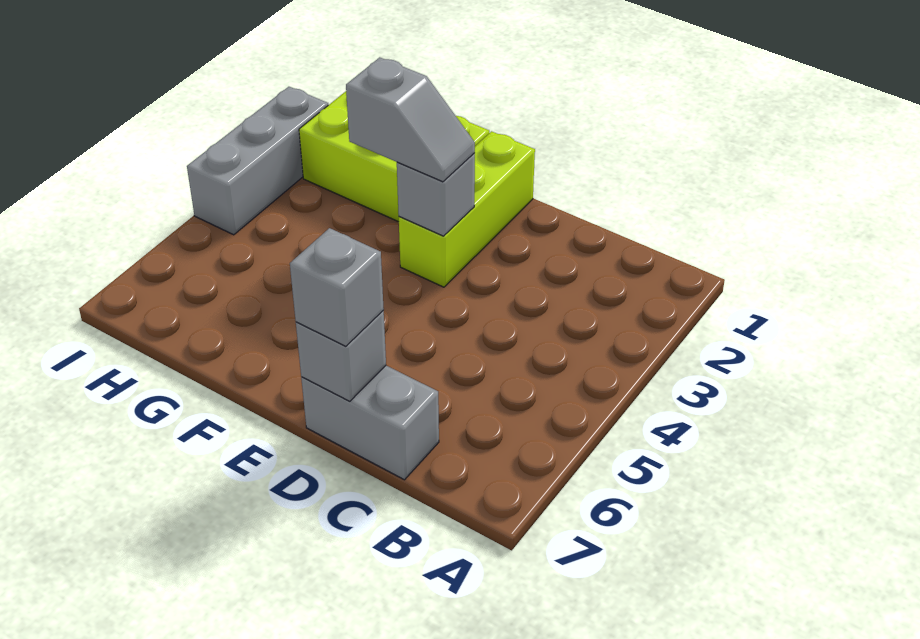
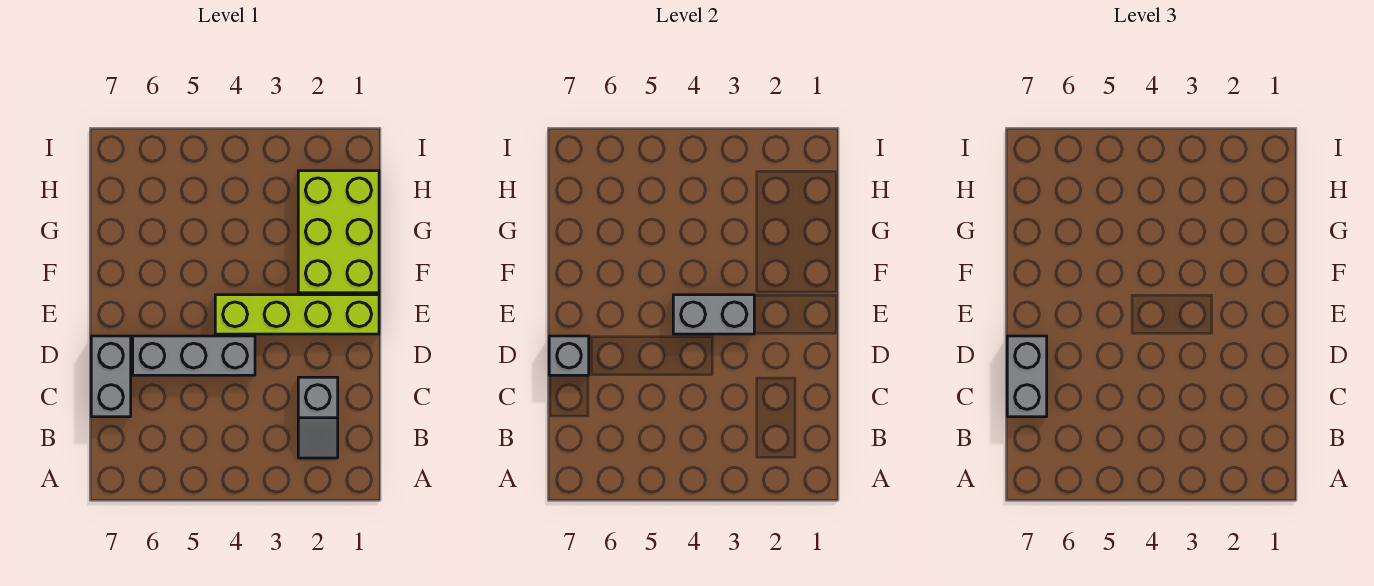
grey 1x1 brick [290,228,384,346] -> grey 1x2 brick [1007,336,1047,417]
lime 1x3 brick [399,131,535,287] -> lime 1x4 brick [215,295,379,334]
grey 1x1 brick [397,153,475,236] -> grey 1x2 brick [673,295,754,334]
grey 1x2 slope [346,57,475,182] -> grey 1x2 slope moved to [298,377,338,458]
grey 1x3 brick [187,87,328,235] -> grey 1x3 brick moved to [133,336,255,375]

